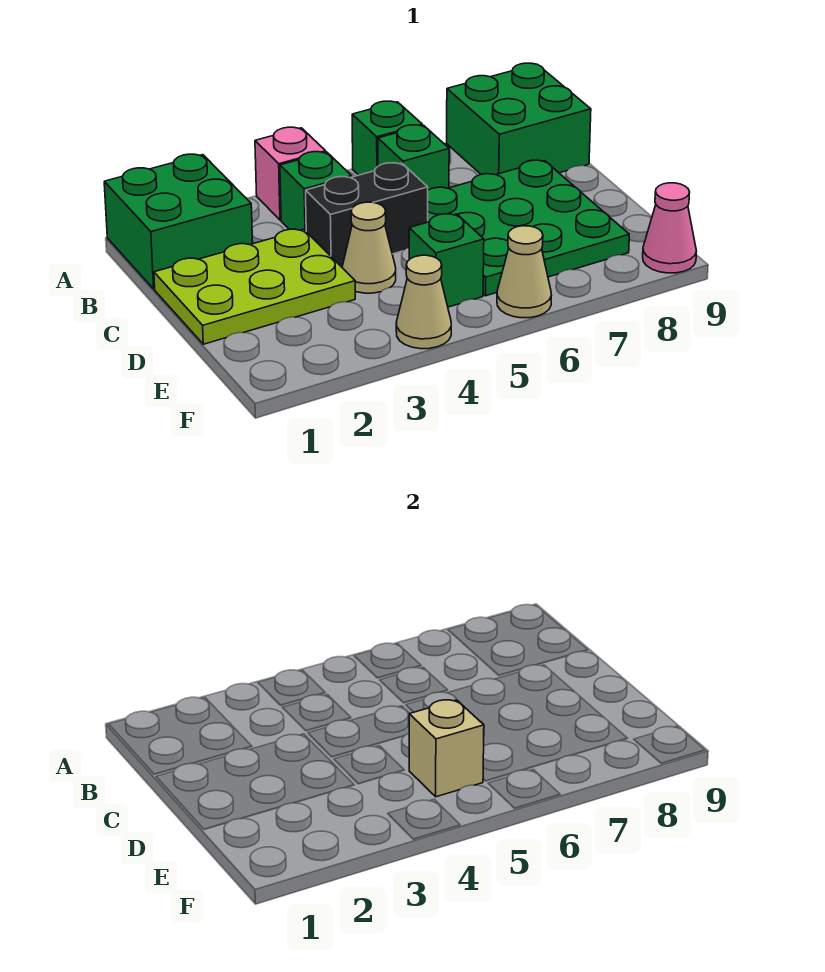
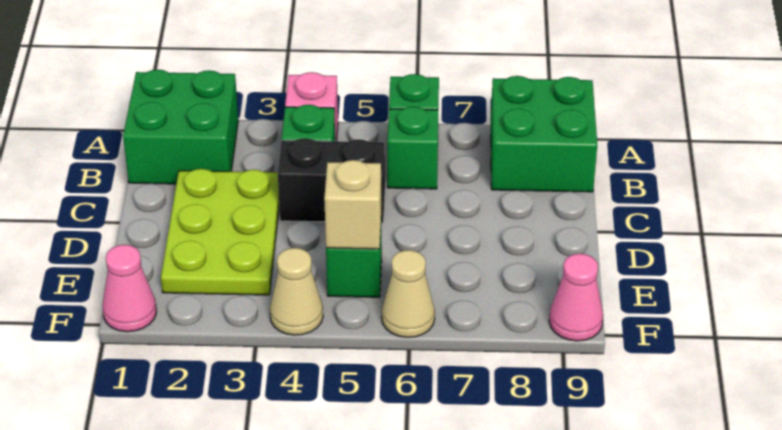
lime 2x3 plate [154,229,355,344] -> lime 2x3 plate turned to [161,169,279,295]
green 3x3 plate [428,160,629,296] -> none
tan 1x1 cone [342,202,396,293] -> none
none -> pink 1x1 cone [103,245,156,332]

